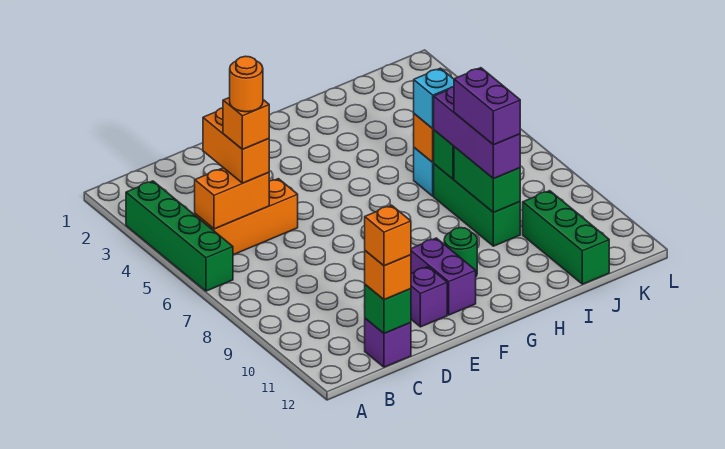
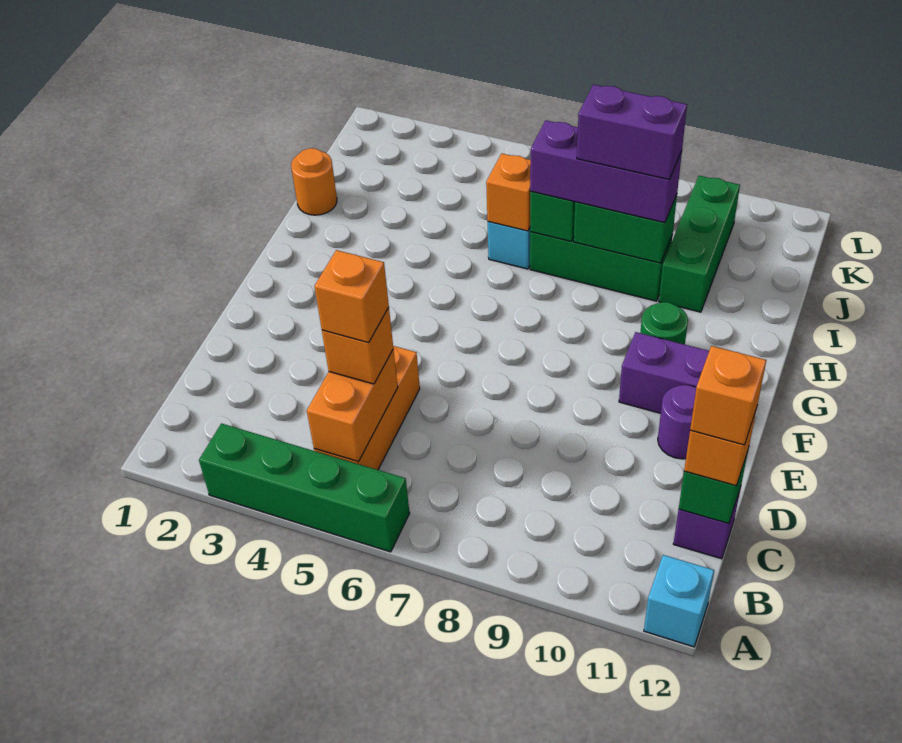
orange 1x2 brick [203,108,269,183] -> orange 1x1 brick [322,308,393,384]
orange 1x1 round brick [230,56,263,112] -> orange 1x1 round brick moved to [291,148,337,215]
purple 1x1 brick [411,267,447,327] -> purple 1x1 round brick [658,385,696,459]
cyan 1x1 brick [414,68,454,129] -> cyan 1x1 brick moved to [644,555,714,647]
green 1x3 brick [523,191,609,284] -> green 1x3 brick turned to [659,176,740,312]

